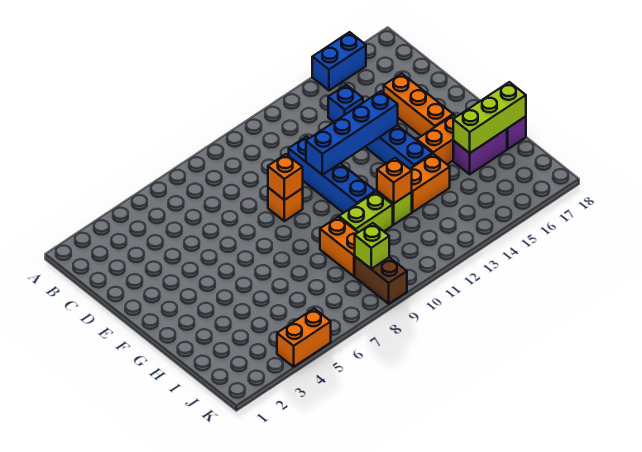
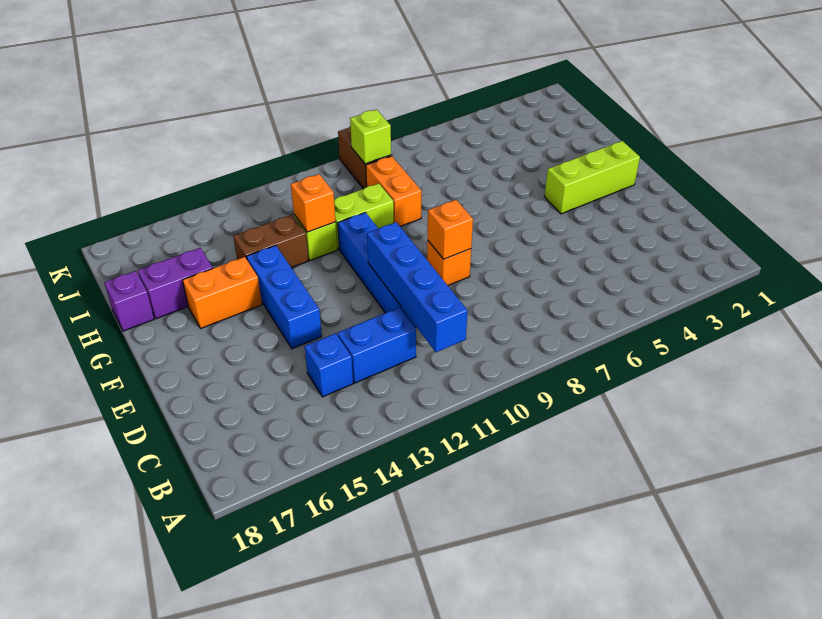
blue 1x2 brick [312,32,366,90] -> blue 1x2 brick moved to [337,307,416,383]
orange 1x3 brick [384,73,453,136] -> none
blue 1x4 brick [306,91,398,175] -> blue 1x4 brick turned to [367,222,467,352]
orange 1x2 brick [410,154,450,212] -> brown 1x2 brick [233,215,308,268]
lime 1x3 brick [453,82,526,153] -> lime 1x3 brick moved to [544,141,640,214]
orange 1x2 brick [277,309,331,367] -> none

